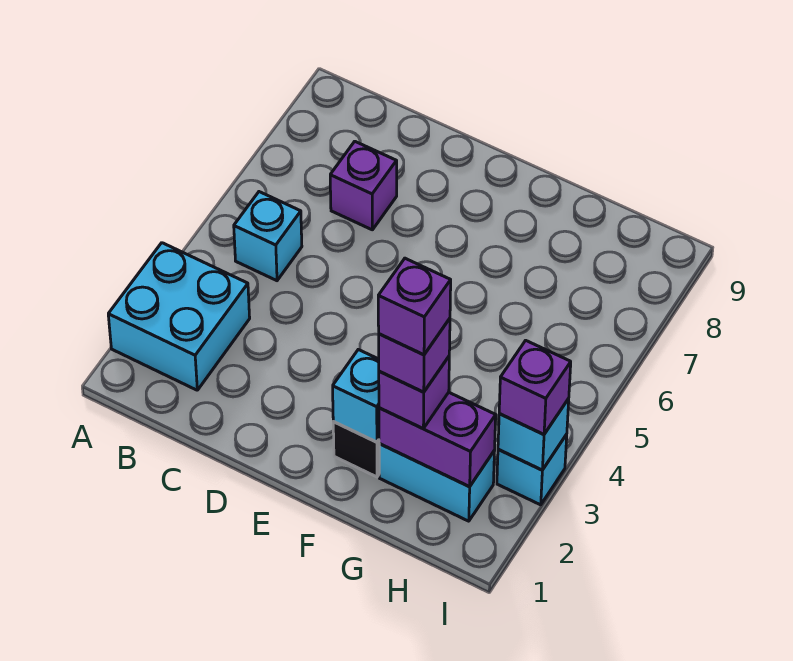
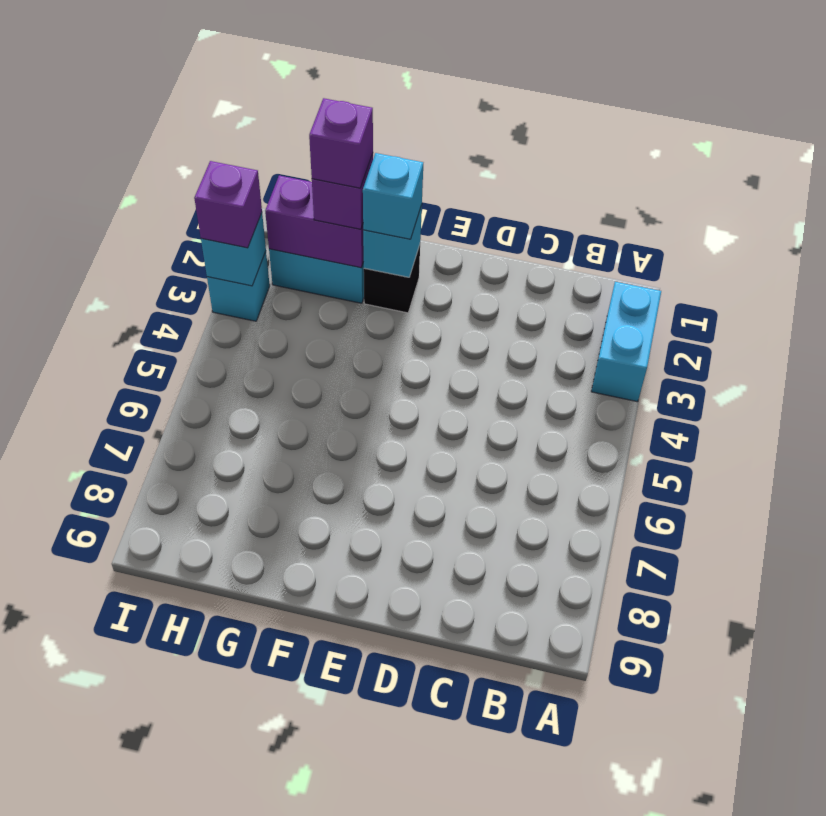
cyan 2x2 brick [108,243,250,390] -> cyan 1x2 brick [591,282,661,402]
cyan 1x1 brick [234,192,302,281] -> cyan 1x1 brick moved to [363,153,423,239]
purple 1x1 brick [330,141,397,230] -> none
purple 1x1 brick [378,258,451,355] -> none

